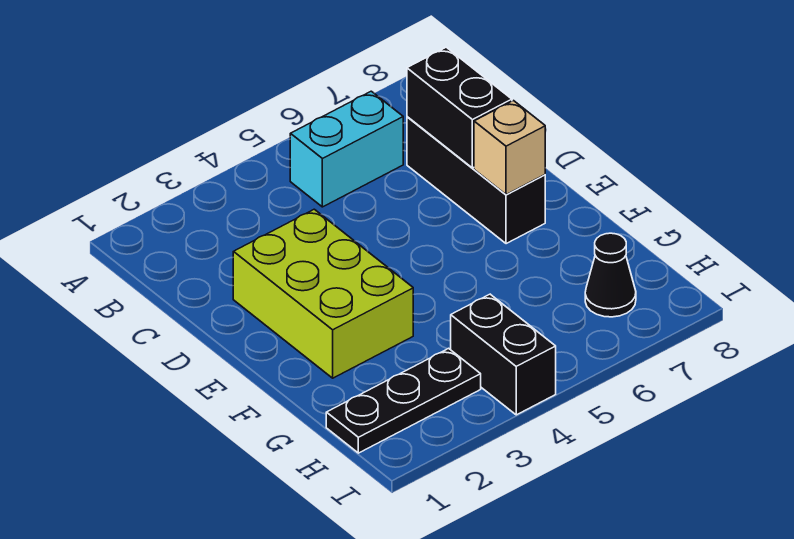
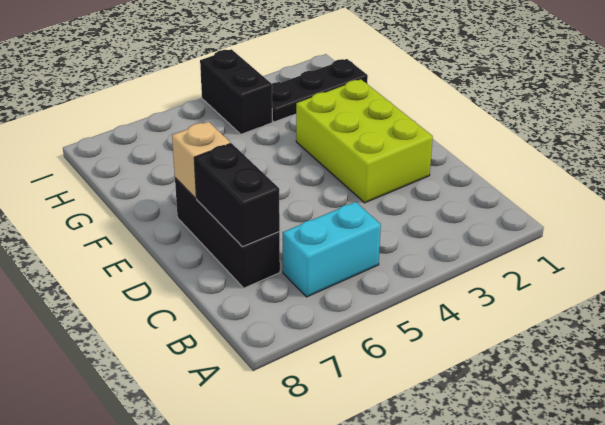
black 1x1 cone [585,233,636,317] -> none

